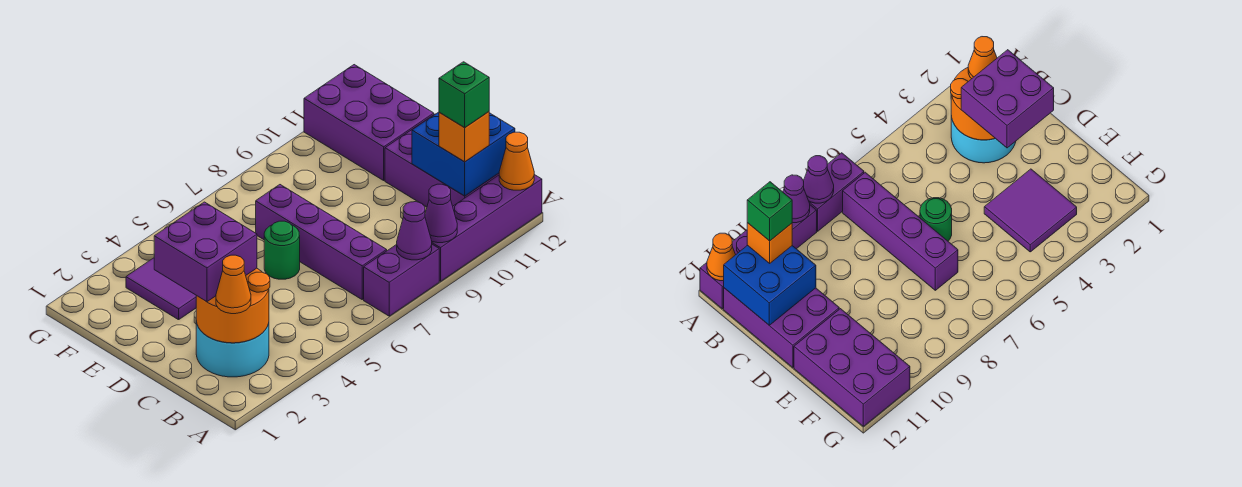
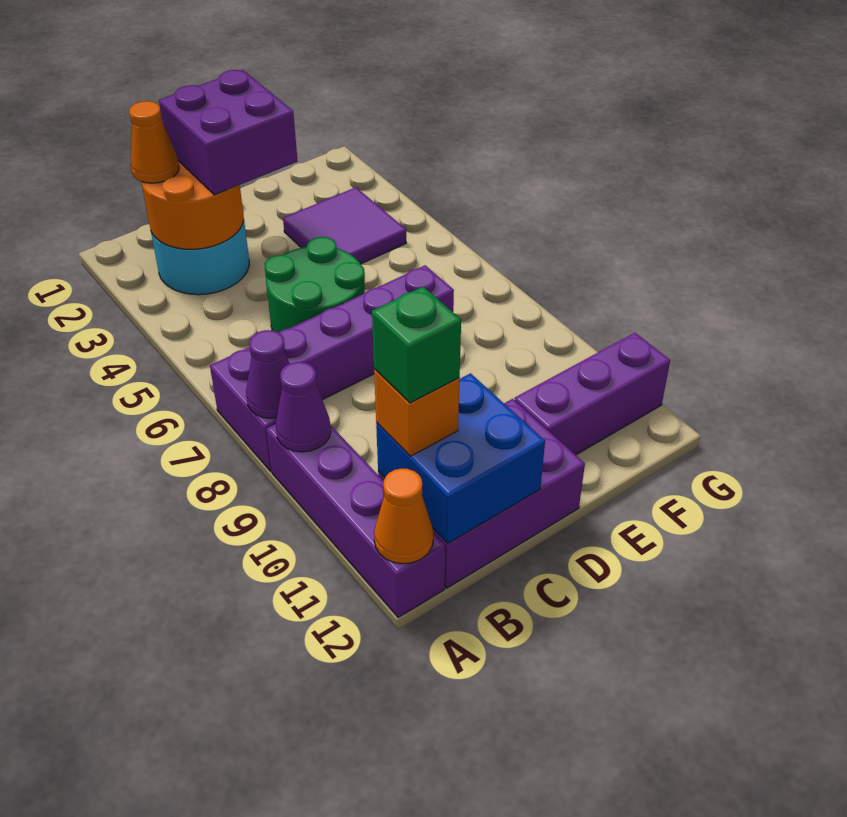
green 1x1 round brick [264,221,300,279] -> green 2x2 round brick [265,237,365,333]
purple 2x3 brick [304,65,434,180] -> purple 1x3 brick [515,333,670,455]

